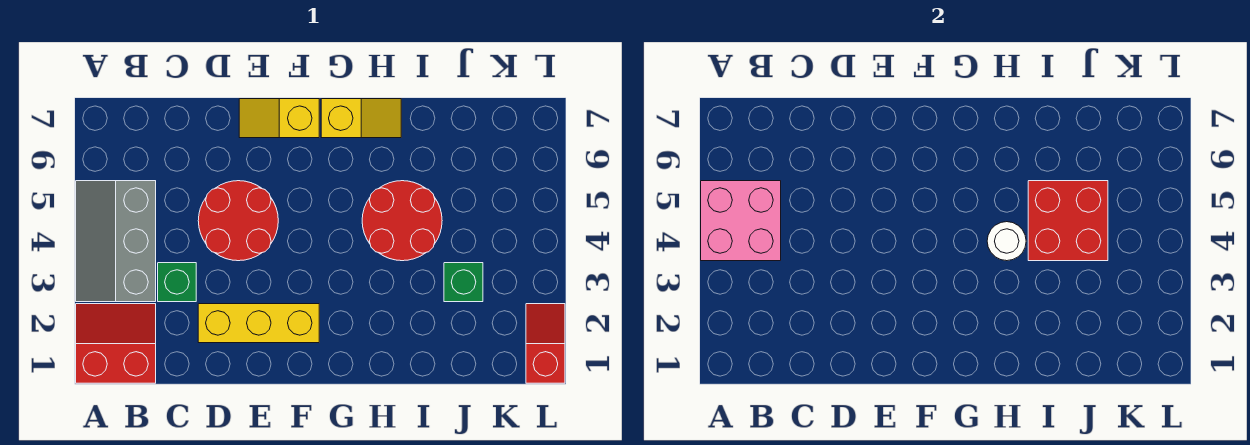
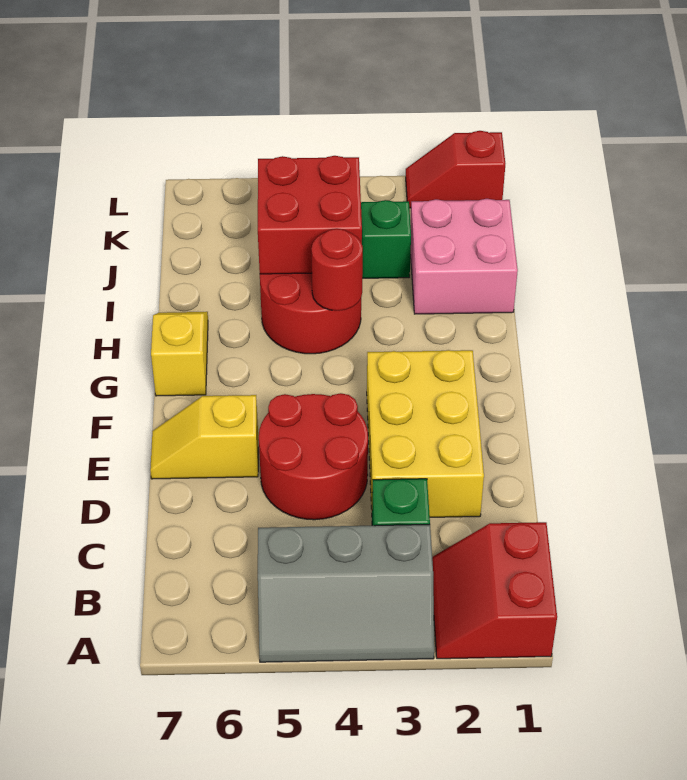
pink 2x2 brick [701,181,781,261] -> pink 2x2 brick moved to [411,199,518,314]
yellow 1x3 brick [198,304,319,343] -> yellow 2x3 brick [367,350,484,517]
yellow 1x2 slope [239,99,319,138] -> yellow 1x2 slope turned to [150,395,258,479]
white 1x1 round brick [987,222,1026,261] -> red 1x1 round brick [311,229,363,311]

